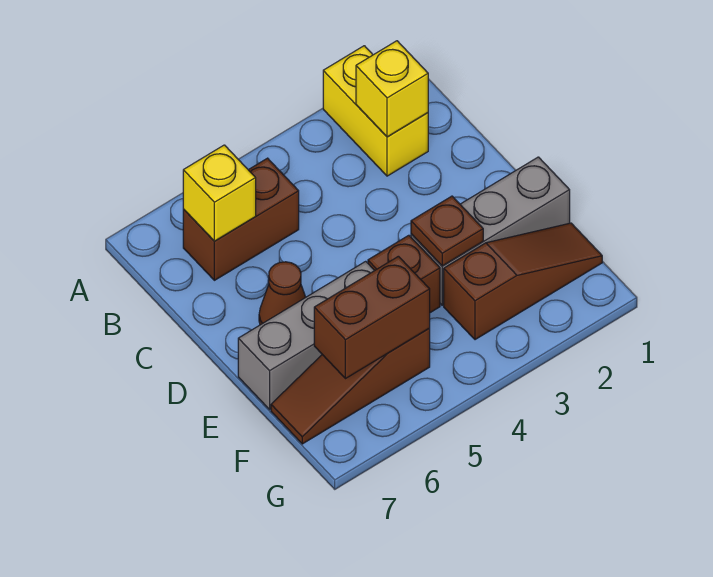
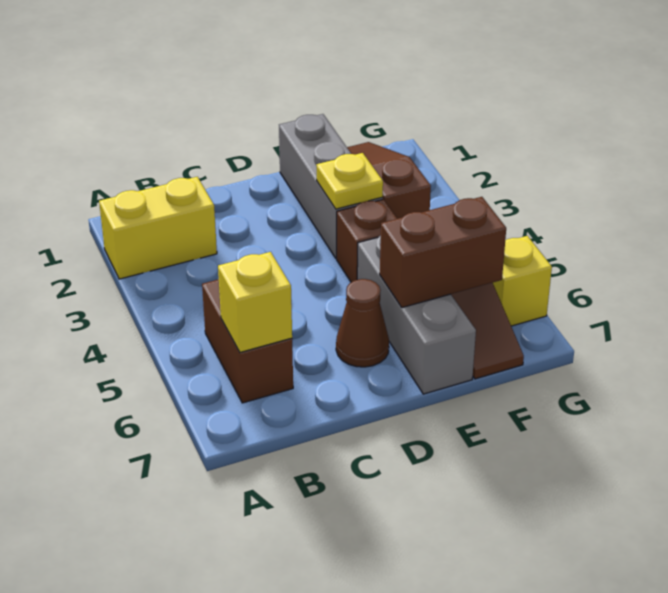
yellow 1x1 brick [356,41,428,137] -> yellow 1x1 brick moved to [493,236,552,326]
brown 1x1 plate [411,196,483,266] -> yellow 1x1 plate [317,153,383,209]
brown 1x2 brick [314,256,430,379] -> brown 1x2 brick turned to [380,197,506,308]

